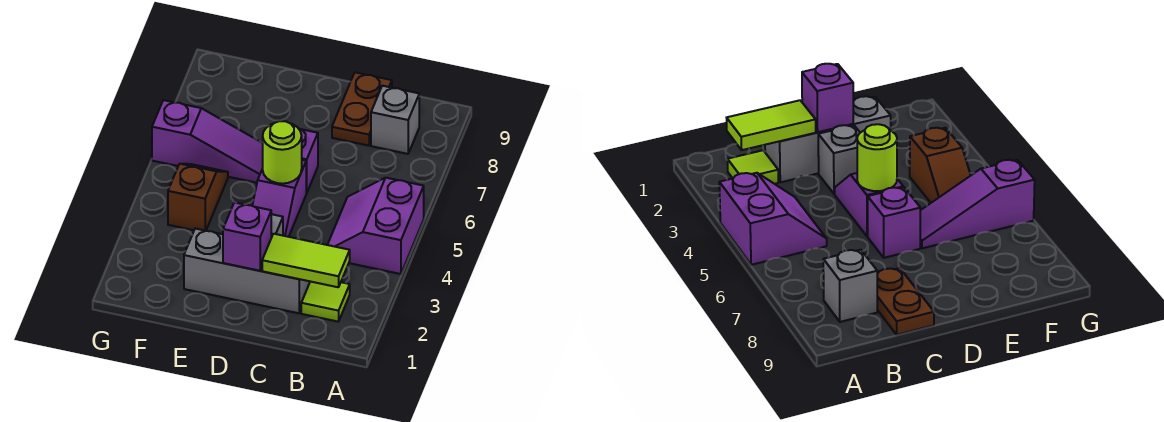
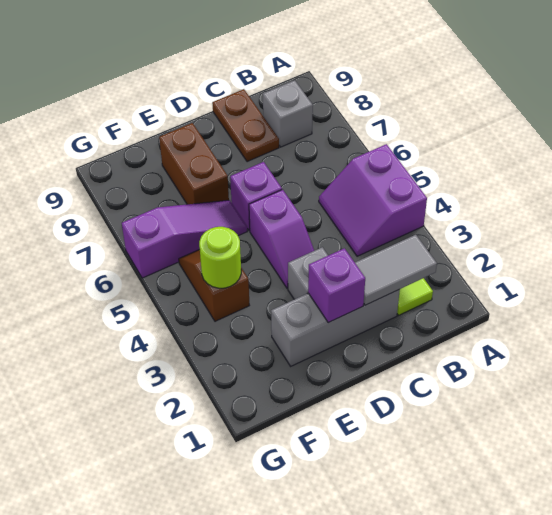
lime 1x2 tile [262,234,350,287] -> grey 1x2 tile [355,235,437,305]
lime 1x1 round brick [263,121,302,184] -> lime 1x1 round brick moved to [199,227,241,288]
none -> brown 1x2 brick [159,123,229,204]

